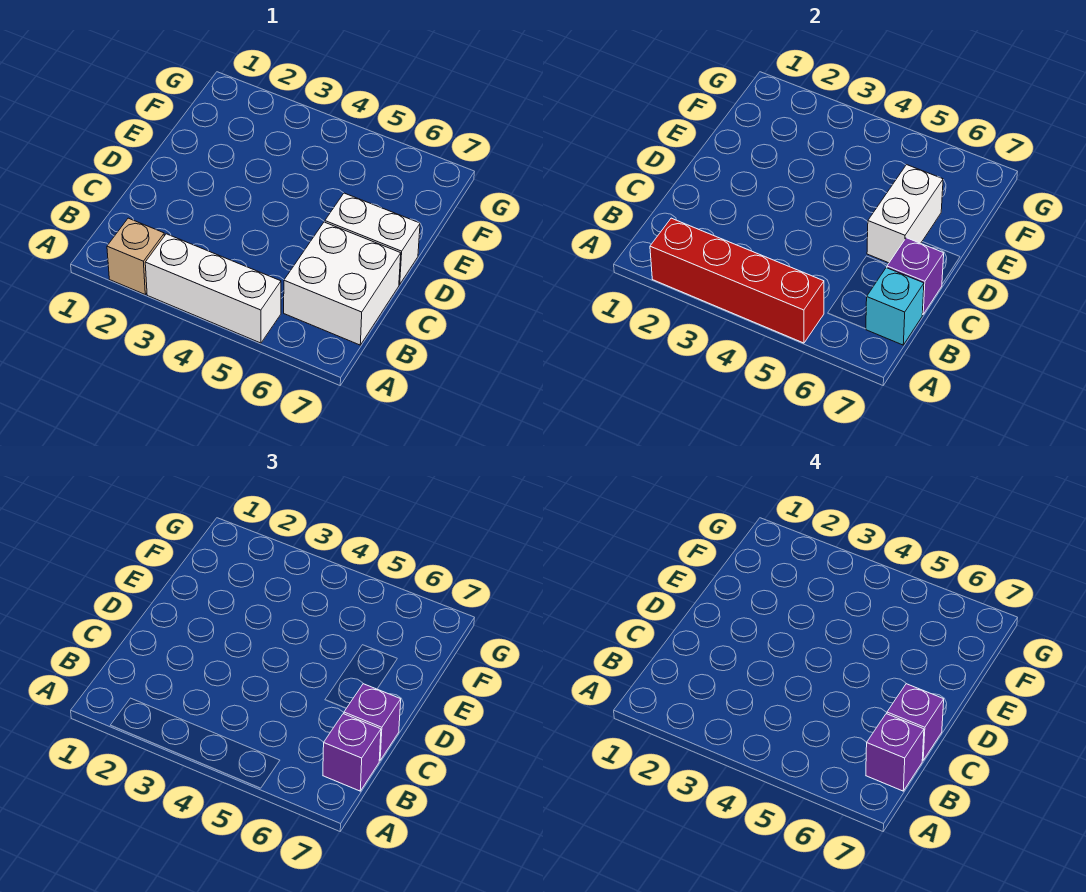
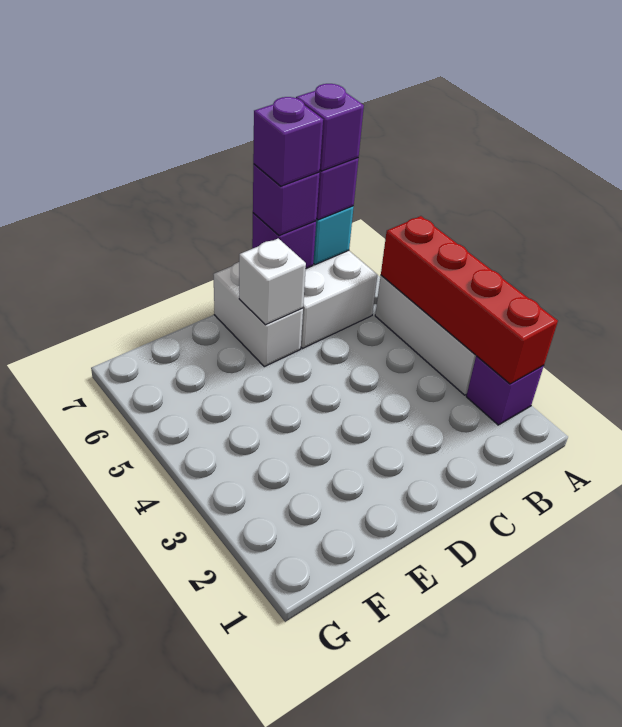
tan 1x1 brick [107,218,164,294] -> purple 1x1 brick [466,356,544,425]
white 1x2 brick [867,165,943,263] -> white 1x1 brick [239,238,306,325]

